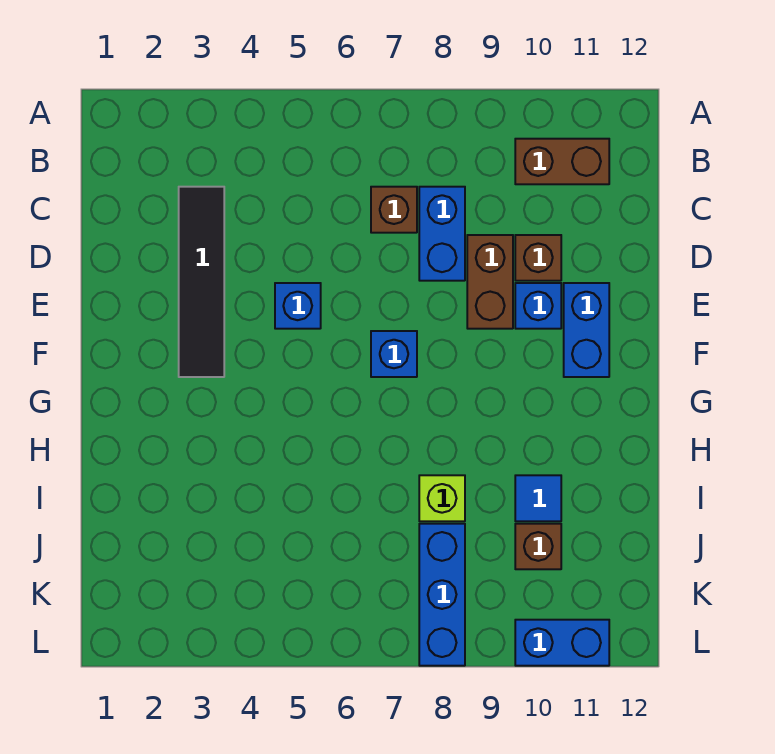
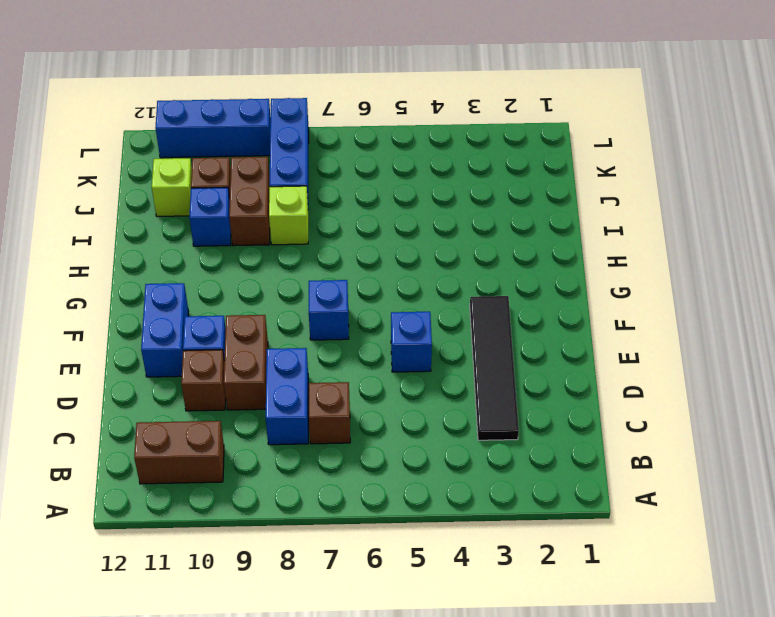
none -> brown 1x2 brick [229,157,270,246]
blue 1x1 tile [515,475,561,521] -> blue 1x1 brick [189,188,231,246]
none -> lime 1x1 brick [152,158,192,216]
blue 1x2 brick [515,620,609,666] -> blue 1x3 brick [155,99,271,158]

